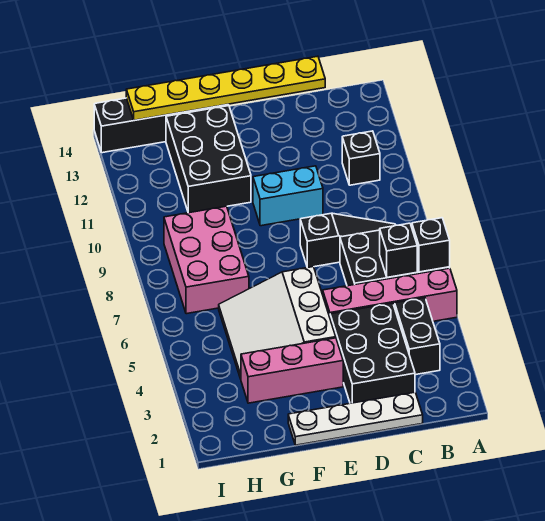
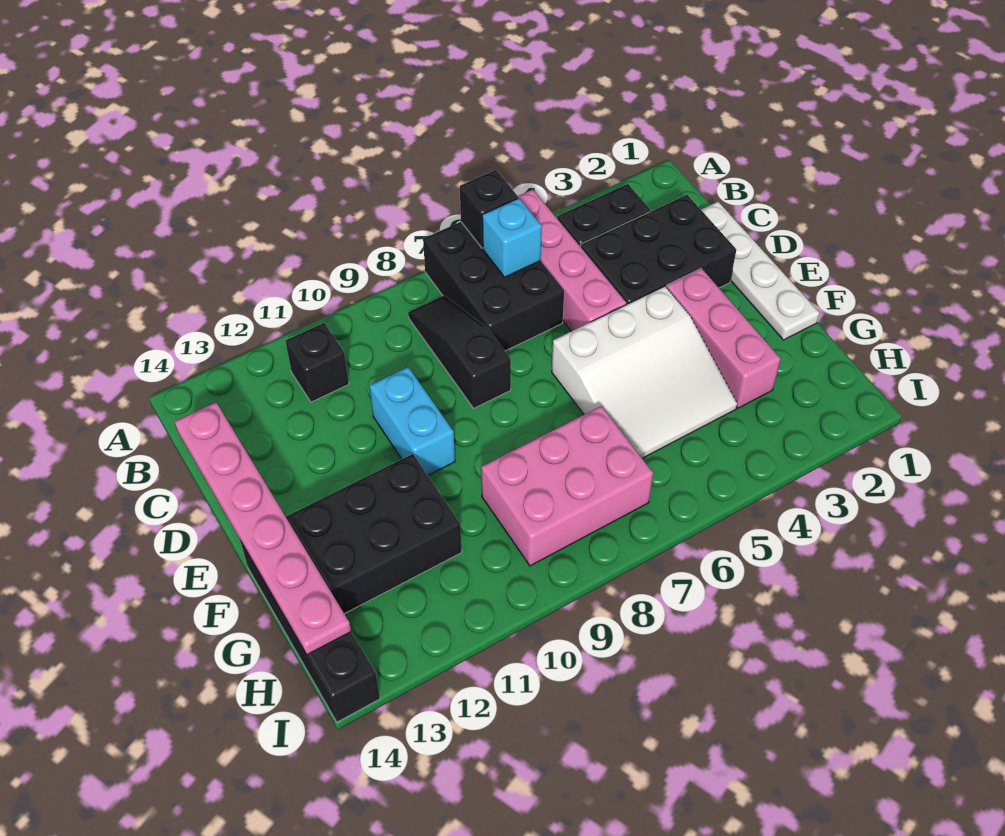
black 1x1 brick [380,223,417,278] -> cyan 1x1 brick [482,198,542,277]
yellow 1x6 plate [126,56,325,120] -> pink 1x6 plate [175,402,351,655]

